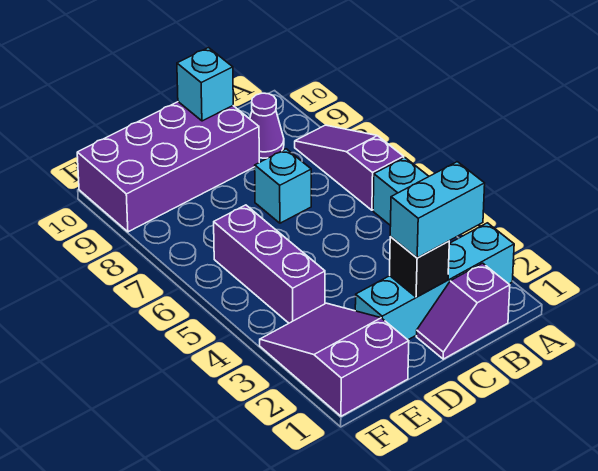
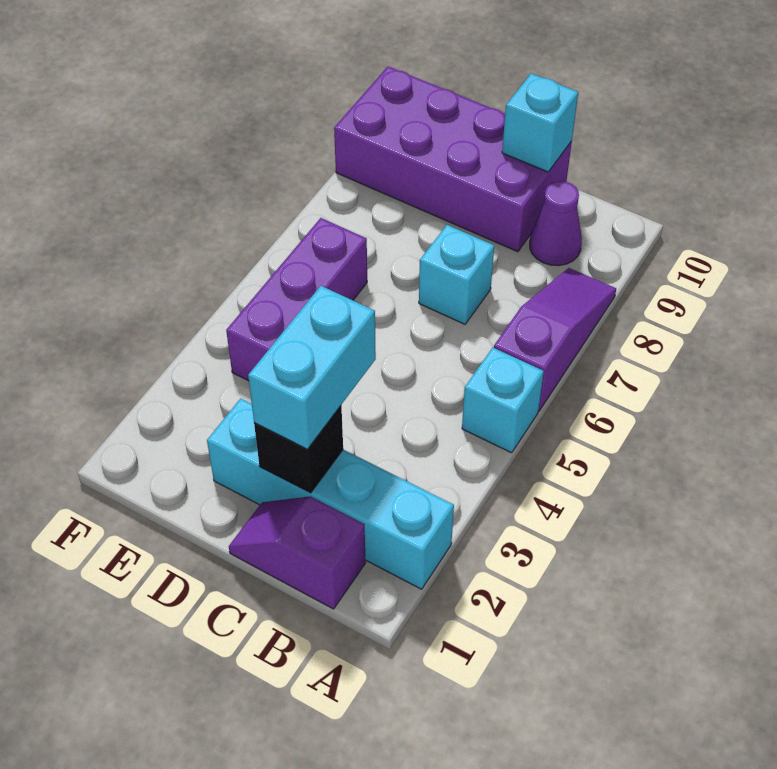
cyan 1x2 brick [390,162,485,258] -> cyan 1x2 brick turned to [248,286,376,449]
purple 2x3 slope [260,303,409,416] -> none

